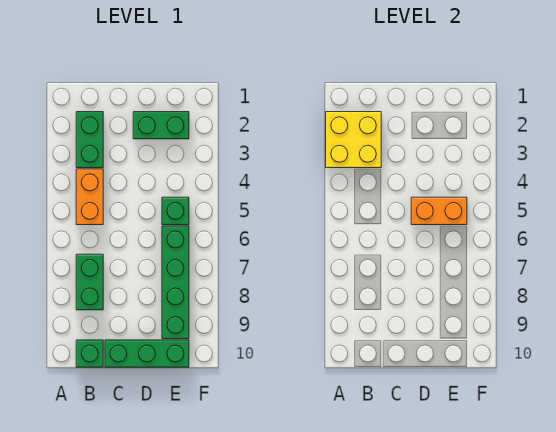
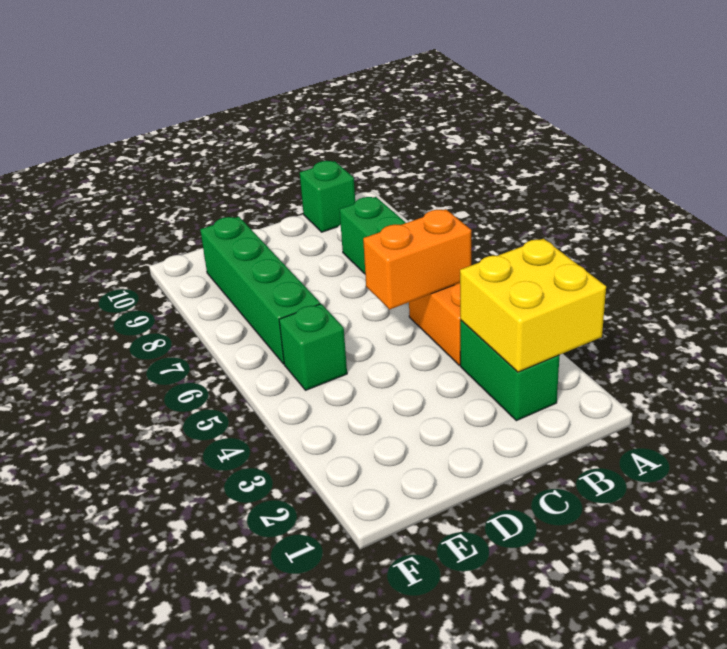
green 1x3 brick [105,340,189,367] -> none
green 1x2 brick [133,112,189,139] -> none
orange 1x2 brick [411,197,467,225] -> orange 1x2 brick moved to [363,209,471,310]

